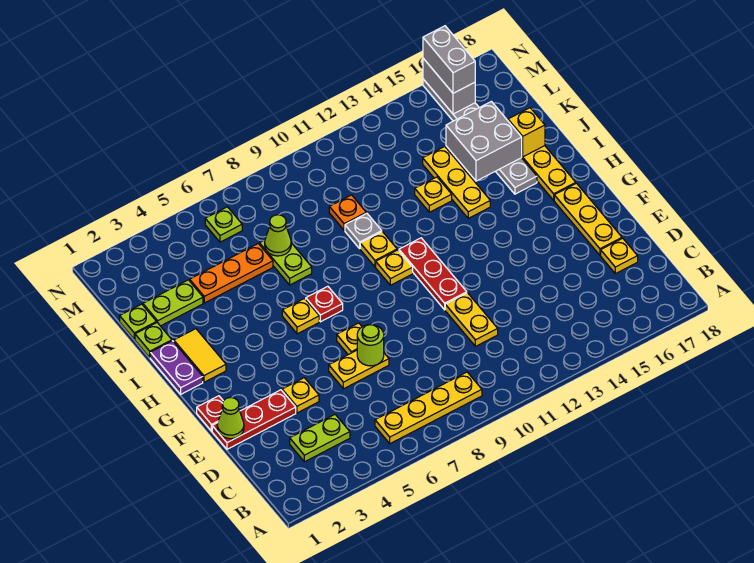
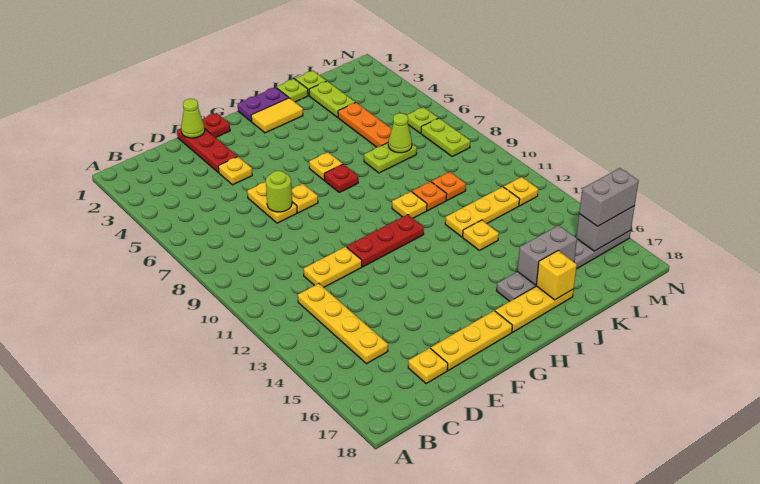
yellow 1x4 plate [375,372,482,444] -> yellow 1x4 plate moved to [298,284,388,364]
lime 1x2 plate [290,415,350,462] -> lime 1x2 plate moved to [421,118,470,156]
yellow 1x1 plate [376,250,413,285] -> yellow 1x1 plate moved to [504,177,538,206]
yellow 1x3 plate [423,147,490,218] -> yellow 1x3 plate moved to [445,187,520,237]
grey 1x1 plate [345,213,382,248] -> orange 1x1 plate [412,182,447,210]
grey 2x2 brick [446,101,522,181] -> grey 1x2 brick [517,225,577,285]

